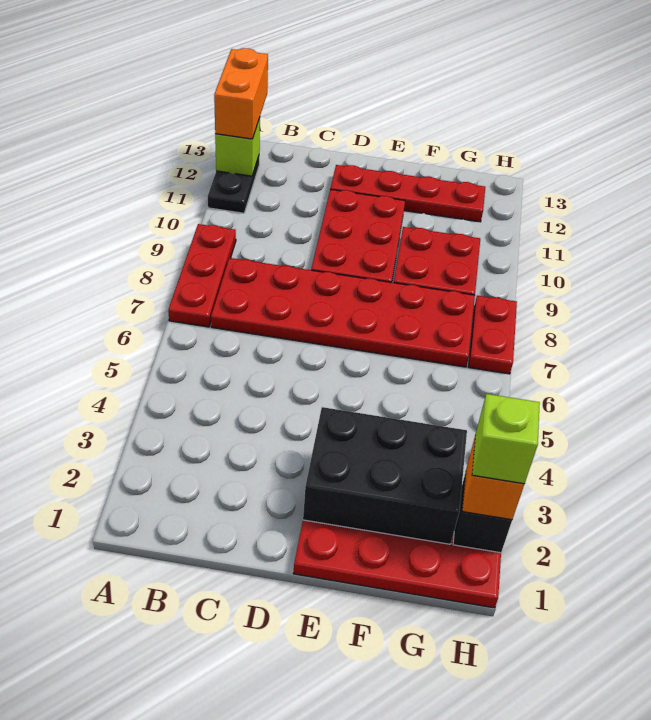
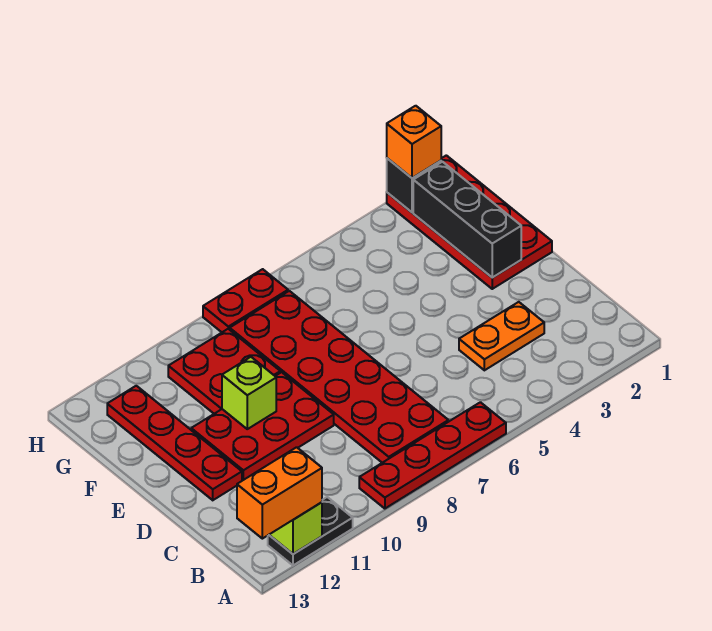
red 1x3 plate [168,224,236,327] -> red 1x4 plate [359,402,506,509]
none -> orange 1x2 plate [459,302,544,370]
black 2x3 brick [303,407,467,544] -> black 1x3 brick [413,162,521,278]
lime 1x1 brick [472,394,540,484] -> lime 1x1 brick moved to [222,357,276,429]

